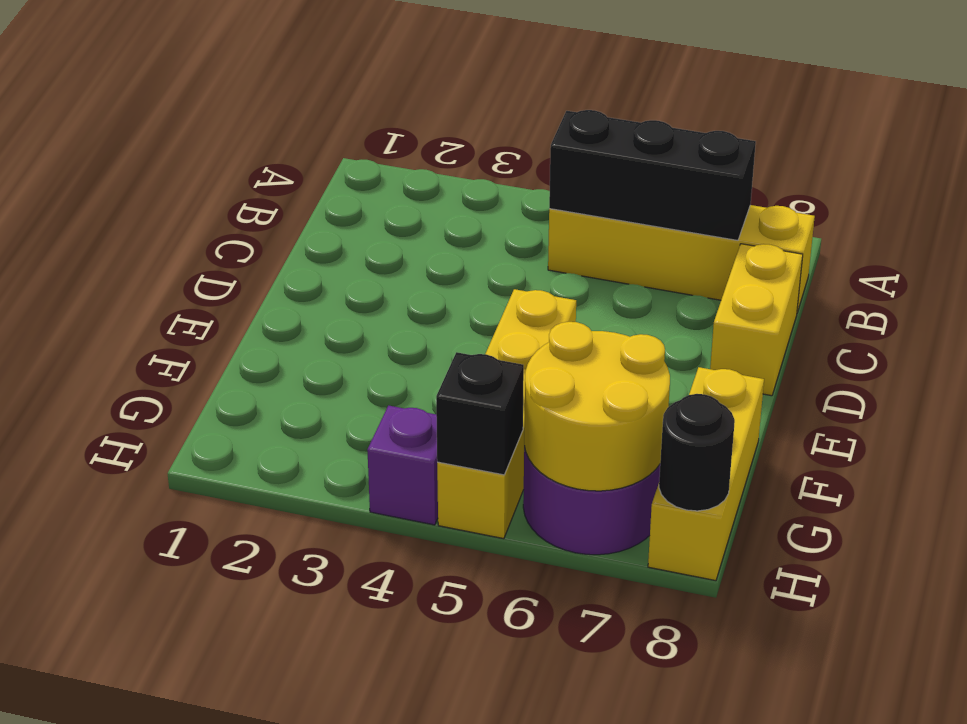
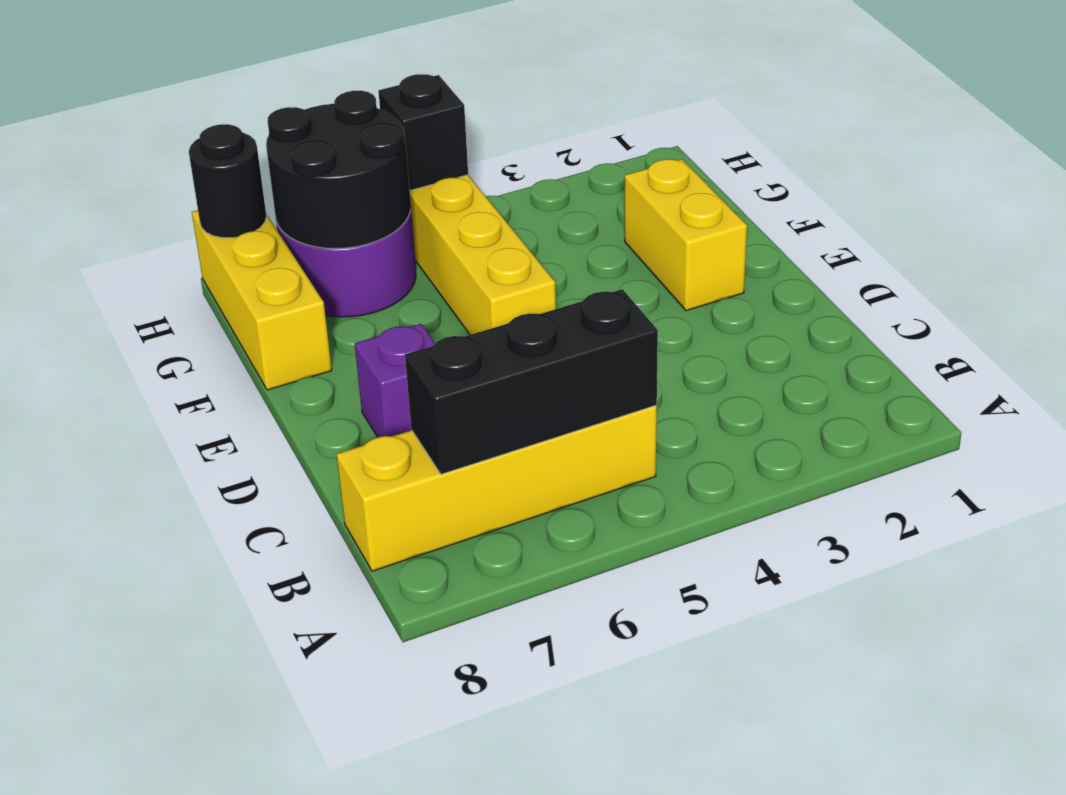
yellow 1x2 brick [710,244,803,396] -> yellow 1x2 brick moved to [625,159,747,311]
yellow 2x2 round brick [524,322,670,491] -> black 2x2 round brick [266,91,411,249]
purple 1x1 brick [367,406,438,525] -> purple 1x1 brick moved to [355,324,435,437]

